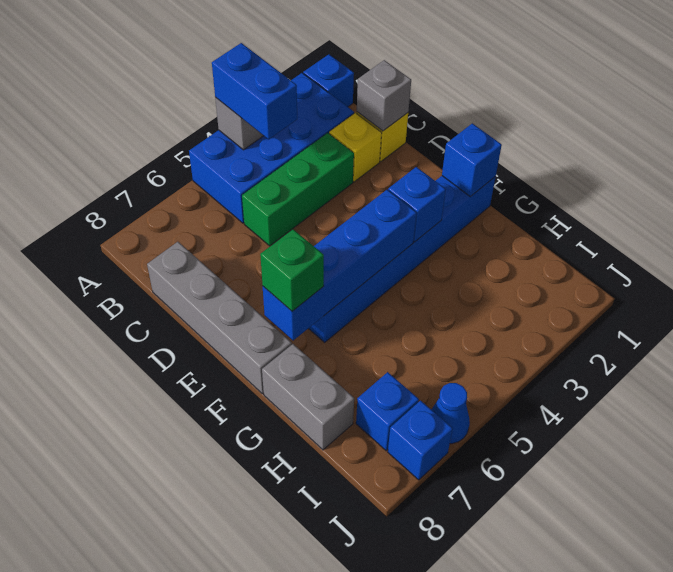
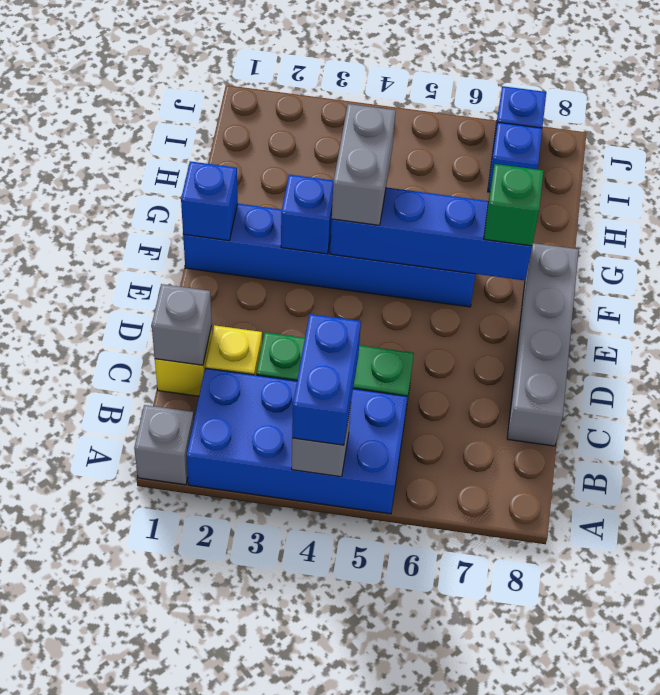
blue 1x1 brick [303,54,354,107] -> grey 1x1 brick [134,405,194,485]
grey 1x2 brick [262,344,354,450] -> grey 1x2 brick moved to [332,104,396,225]
blue 1x1 cone [431,383,470,444] -> none

